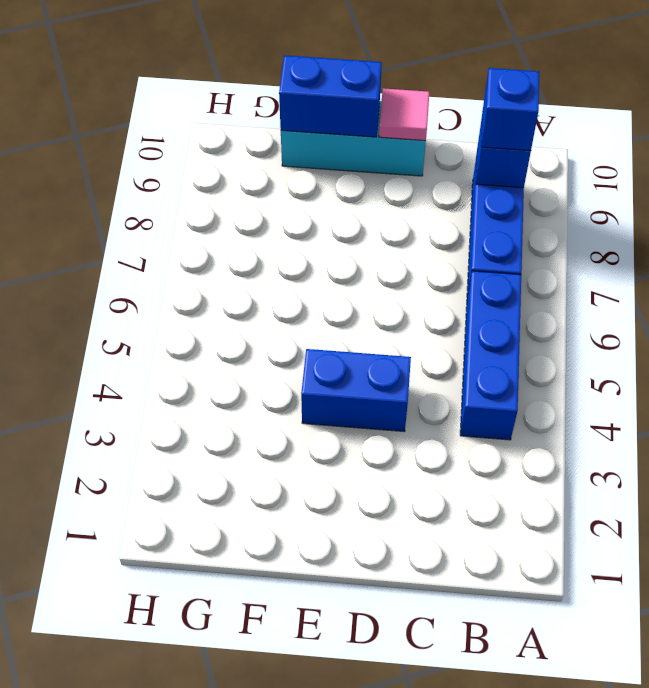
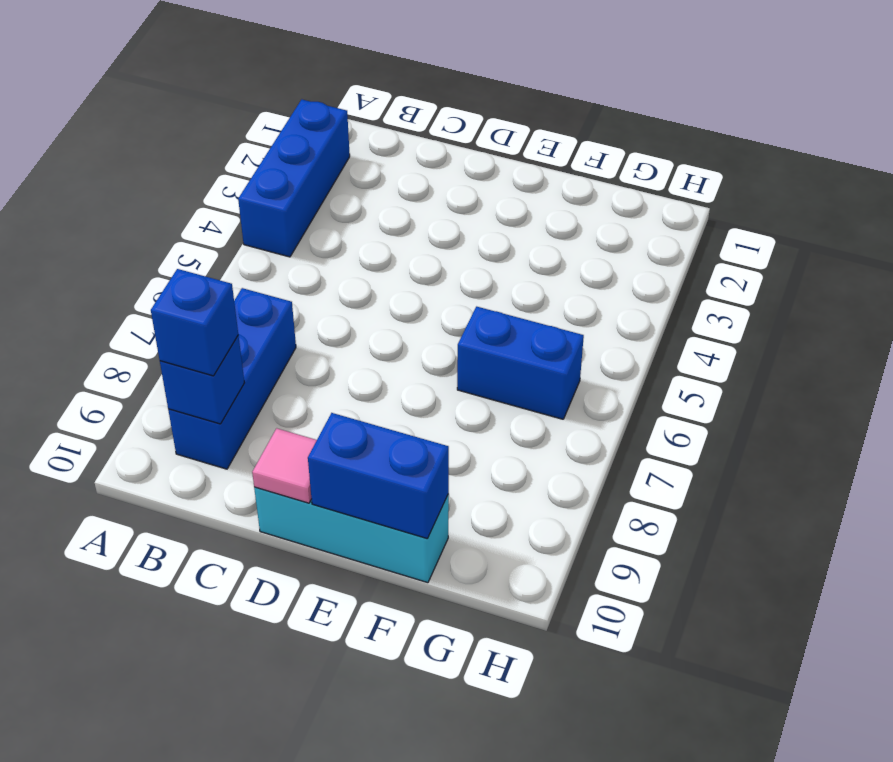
blue 1x3 brick [460,271,521,440] -> blue 1x3 brick moved to [238,100,350,257]
blue 1x2 brick [301,349,411,432] -> blue 1x2 brick moved to [457,307,584,419]

